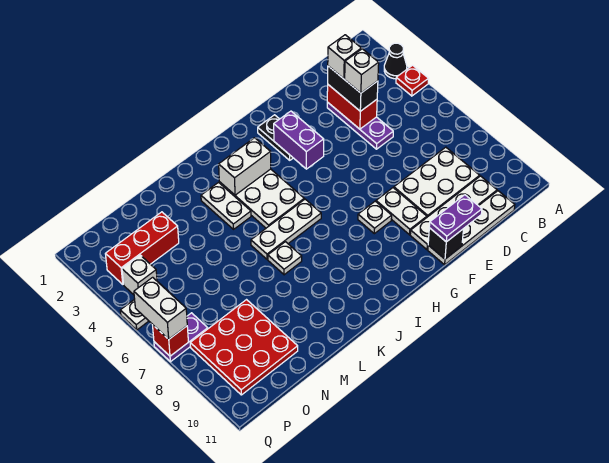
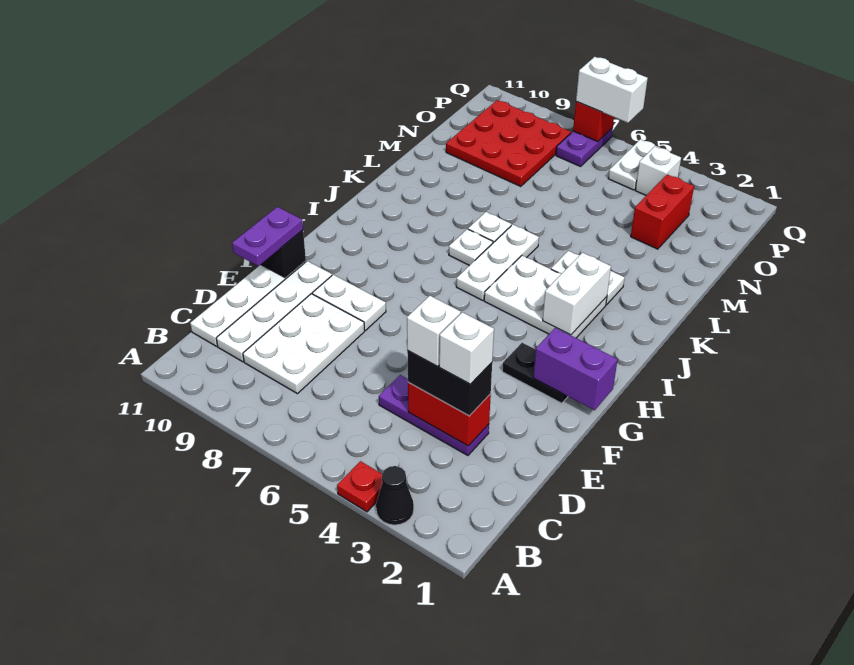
purple 1x2 brick [274,111,324,169] -> purple 1x2 brick moved to [533,328,618,410]
white 1x1 plate [358,201,392,234] -> white 1x1 plate moved to [449,229,493,266]
red 1x3 brick [106,212,179,284] -> red 1x2 brick [631,174,694,249]

